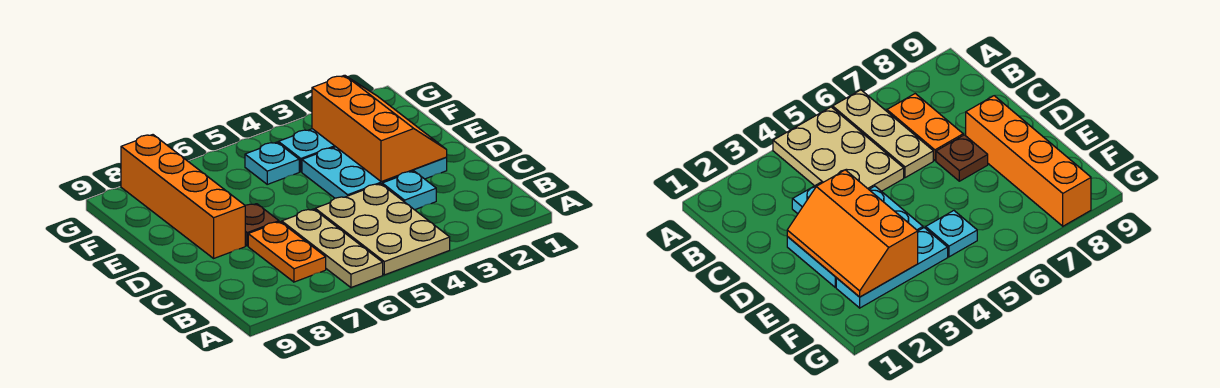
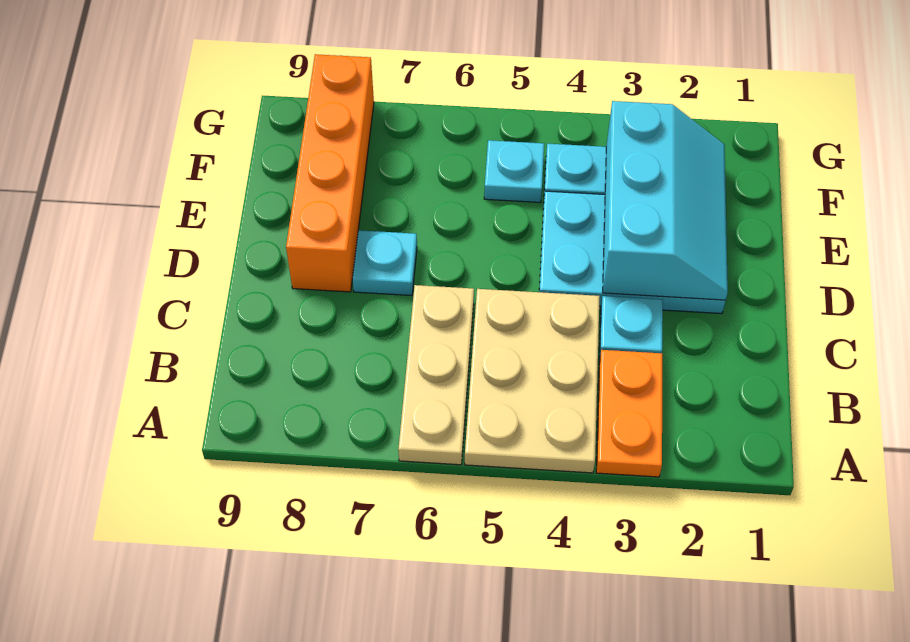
orange 1x2 plate [248,222,326,282] -> orange 1x2 plate moved to [596,350,662,477]
orange 2x3 slope [312,75,447,182] -> cyan 2x3 slope [603,101,728,300]
brown 1x1 plate [245,204,279,246] -> cyan 1x1 plate [352,230,417,295]

